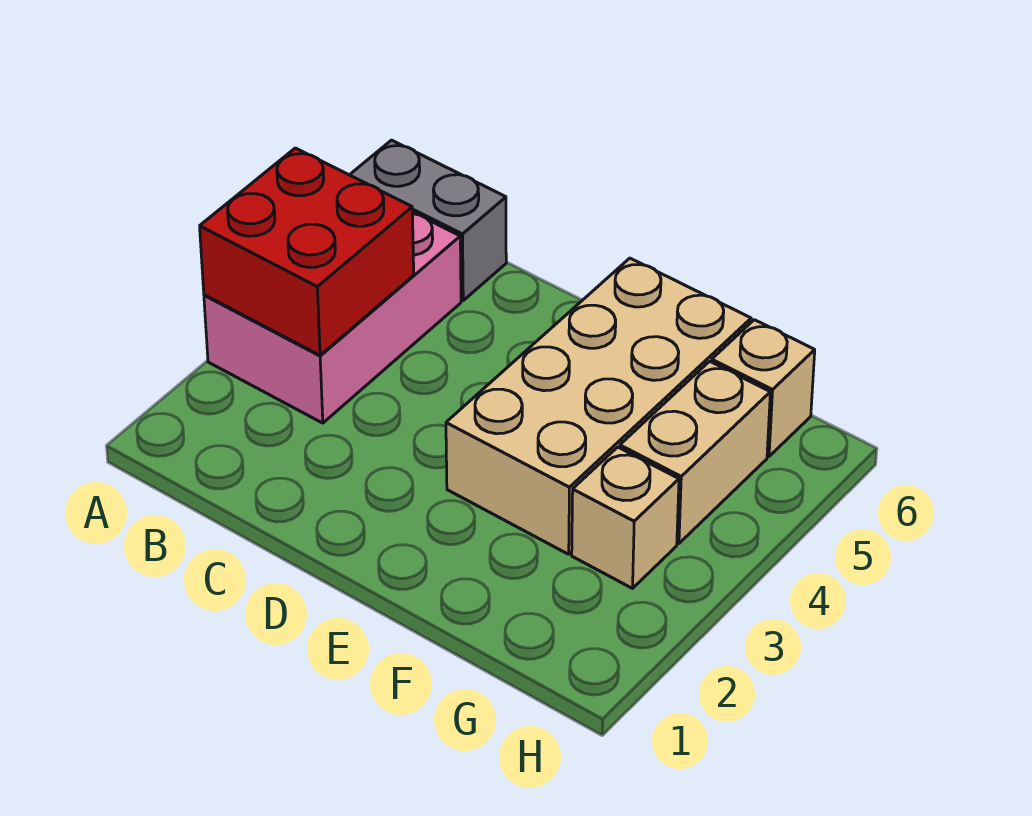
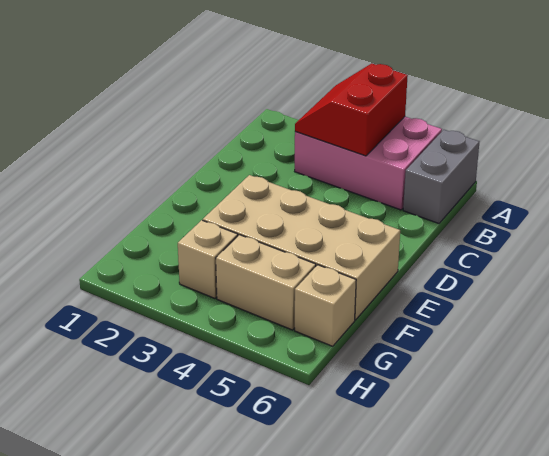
red 2x2 brick [200,148,414,355] -> red 2x2 slope [295,64,408,156]

